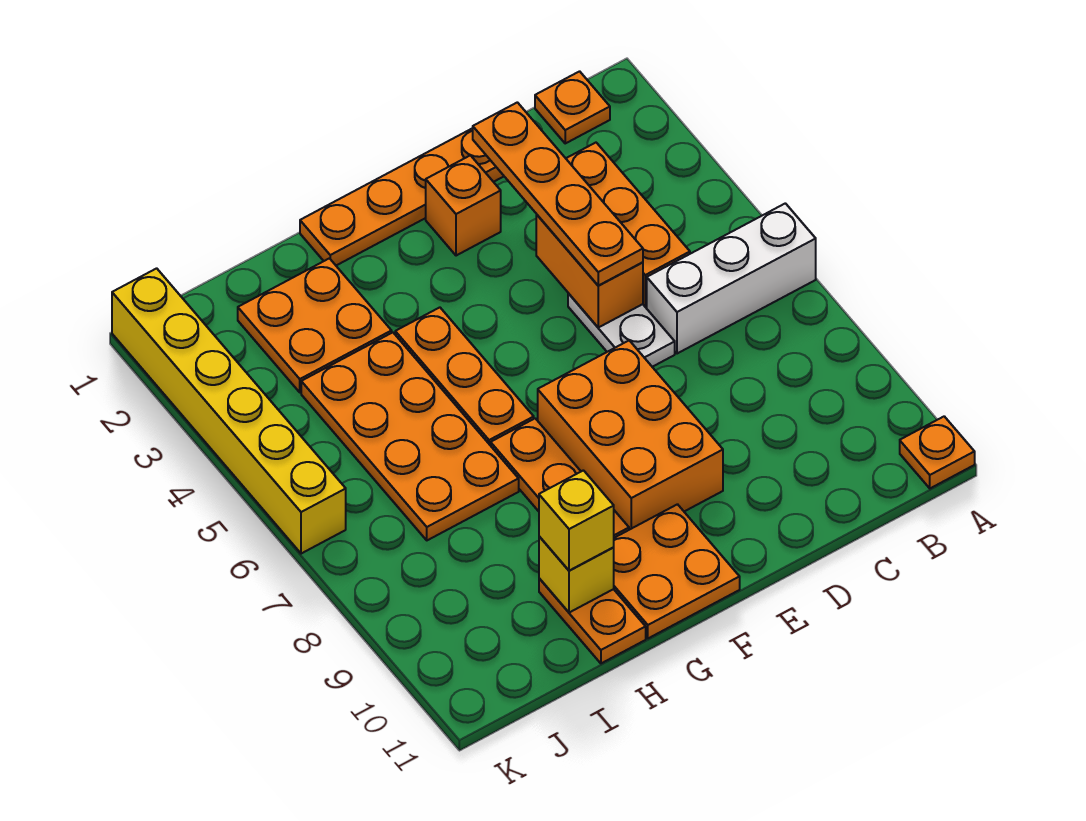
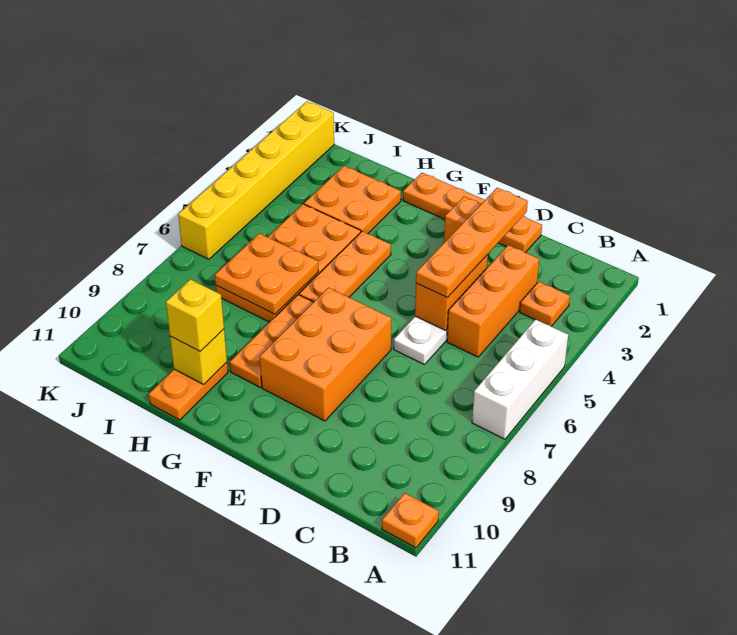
white 1x3 brick [647,203,816,354] -> white 1x3 brick turned to [472,320,568,439]
orange 1x1 plate [535,71,610,143] -> orange 1x1 plate moved to [520,282,570,326]
orange 2x2 plate [613,504,740,638] -> orange 2x2 plate moved to [215,233,319,314]

